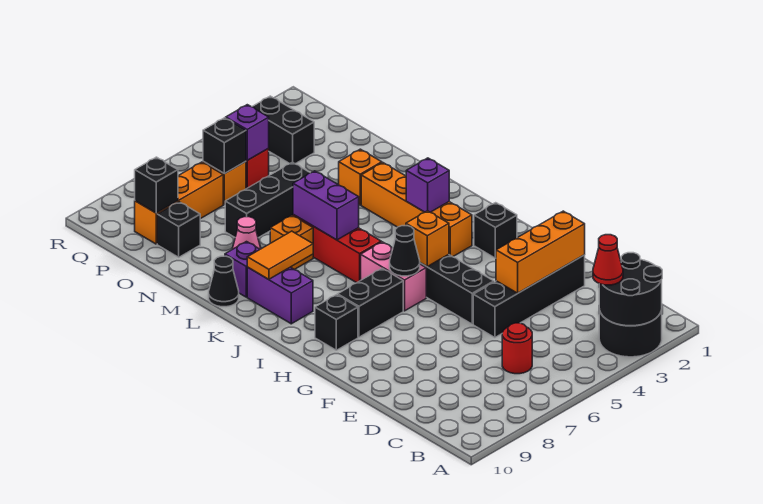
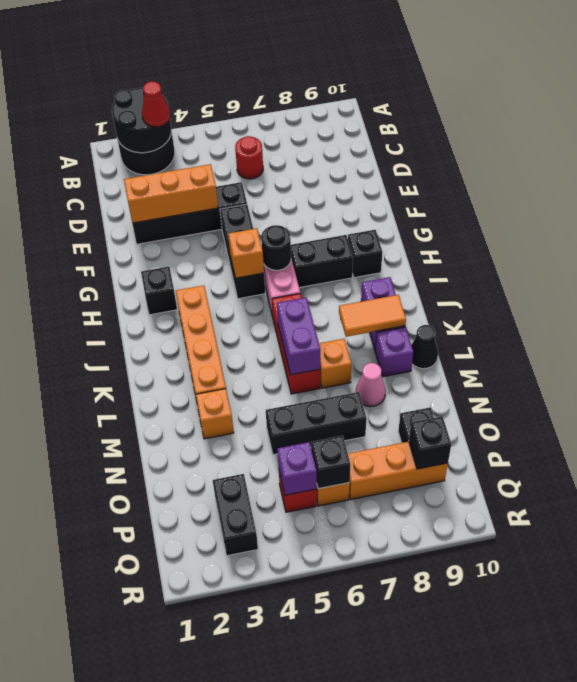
black 1x1 cone [390,226,420,276] -> black 1x1 round brick [261,225,291,270]
purple 1x1 brick [406,158,449,212] -> none

